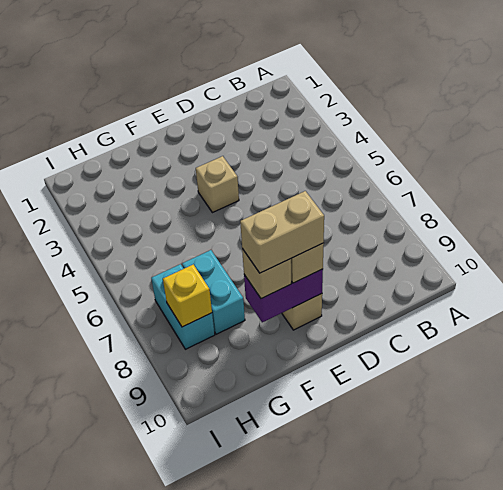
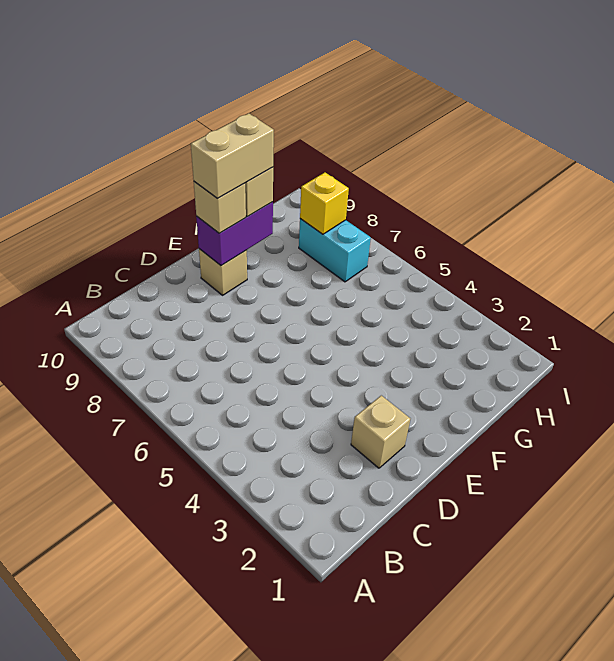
tan 1x1 brick [196,156,239,213] -> tan 1x1 brick moved to [351,395,410,468]
cyan 1x2 brick [182,250,245,334] -> none

